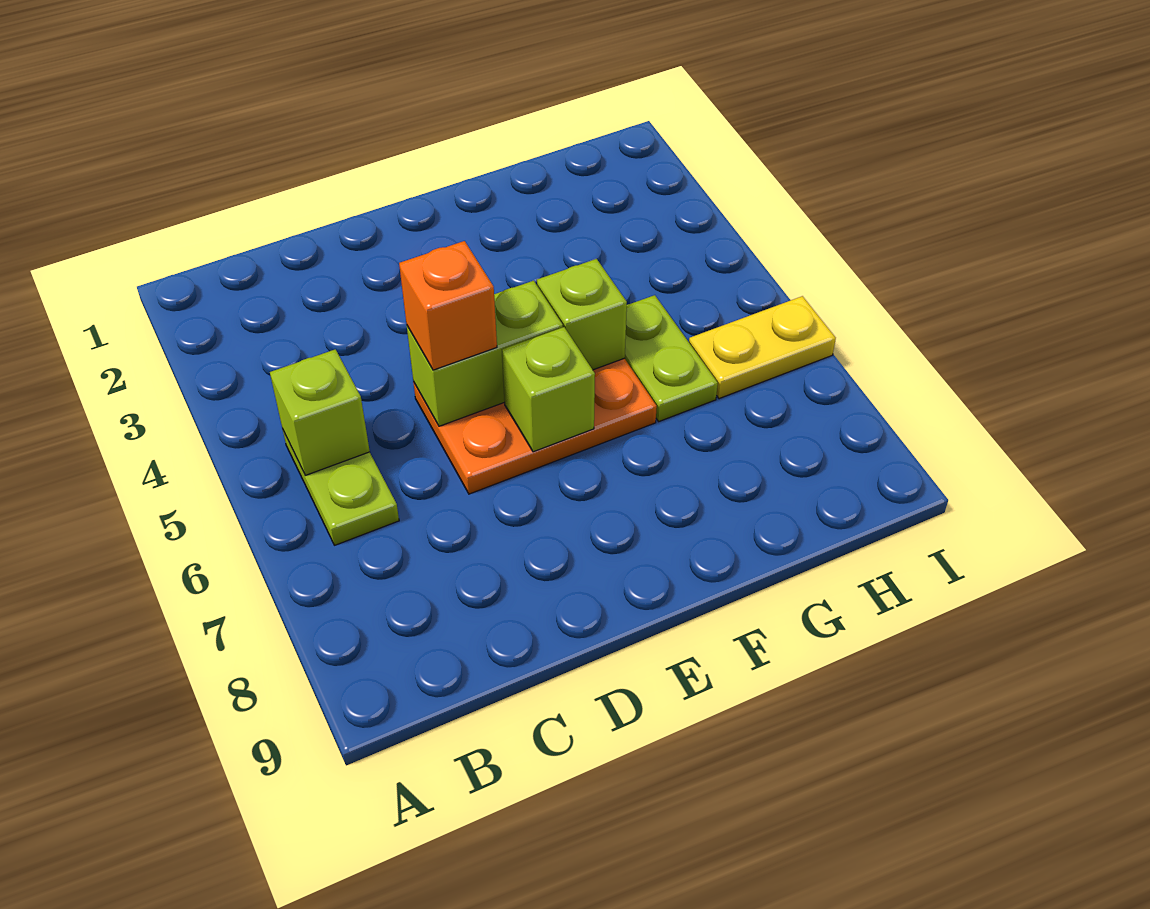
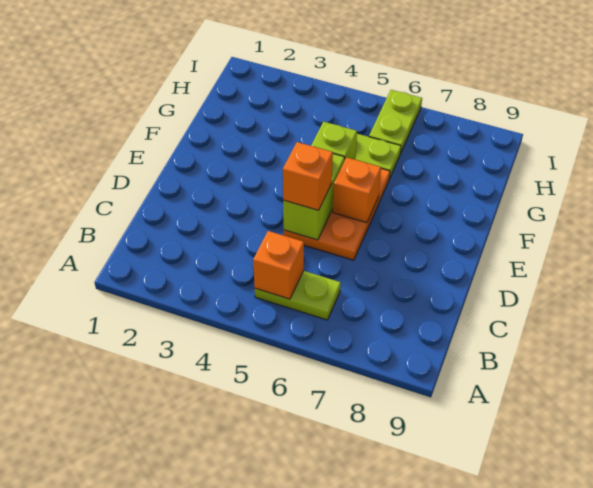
lime 1x1 brick [270,349,370,476] -> orange 1x1 brick [253,231,304,299]
lime 1x1 brick [502,327,595,452] -> orange 1x1 brick [333,157,381,223]
yellow 1x2 plate [689,296,836,399] -> lime 1x2 plate [369,90,422,154]

